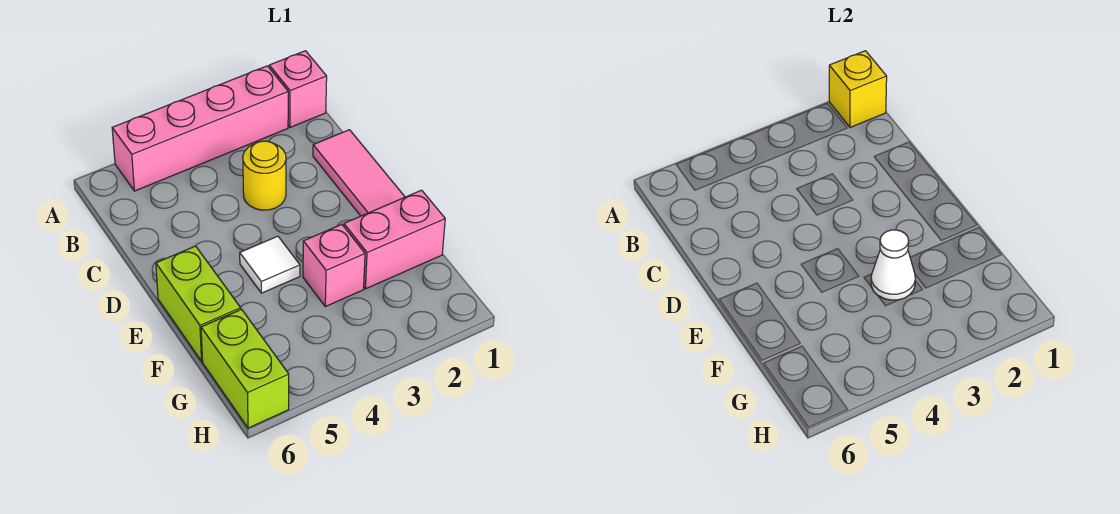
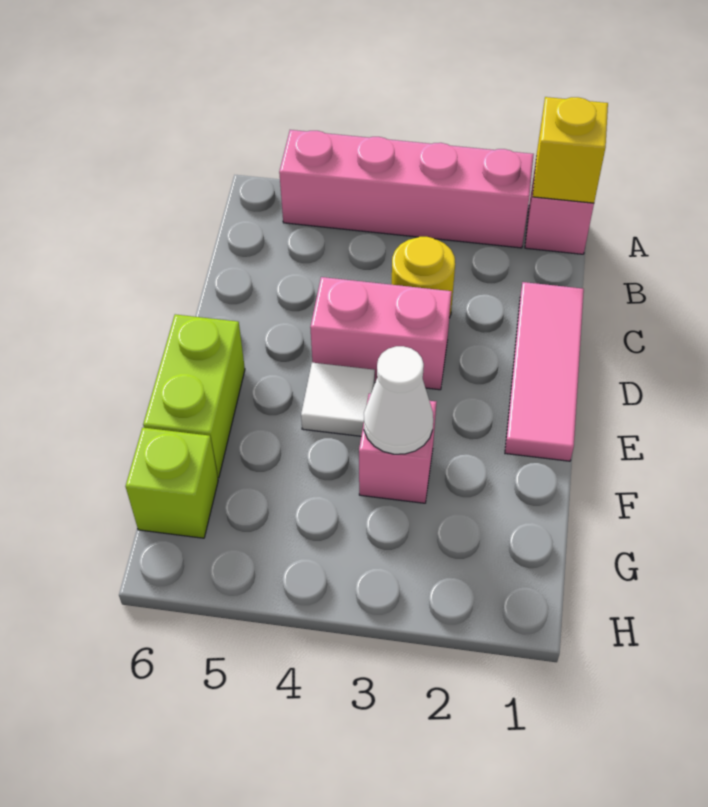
pink 1x2 brick [344,190,445,289] -> pink 1x2 brick moved to [310,277,452,390]
lime 1x2 brick [201,309,289,428] -> lime 1x1 brick [126,428,218,538]

